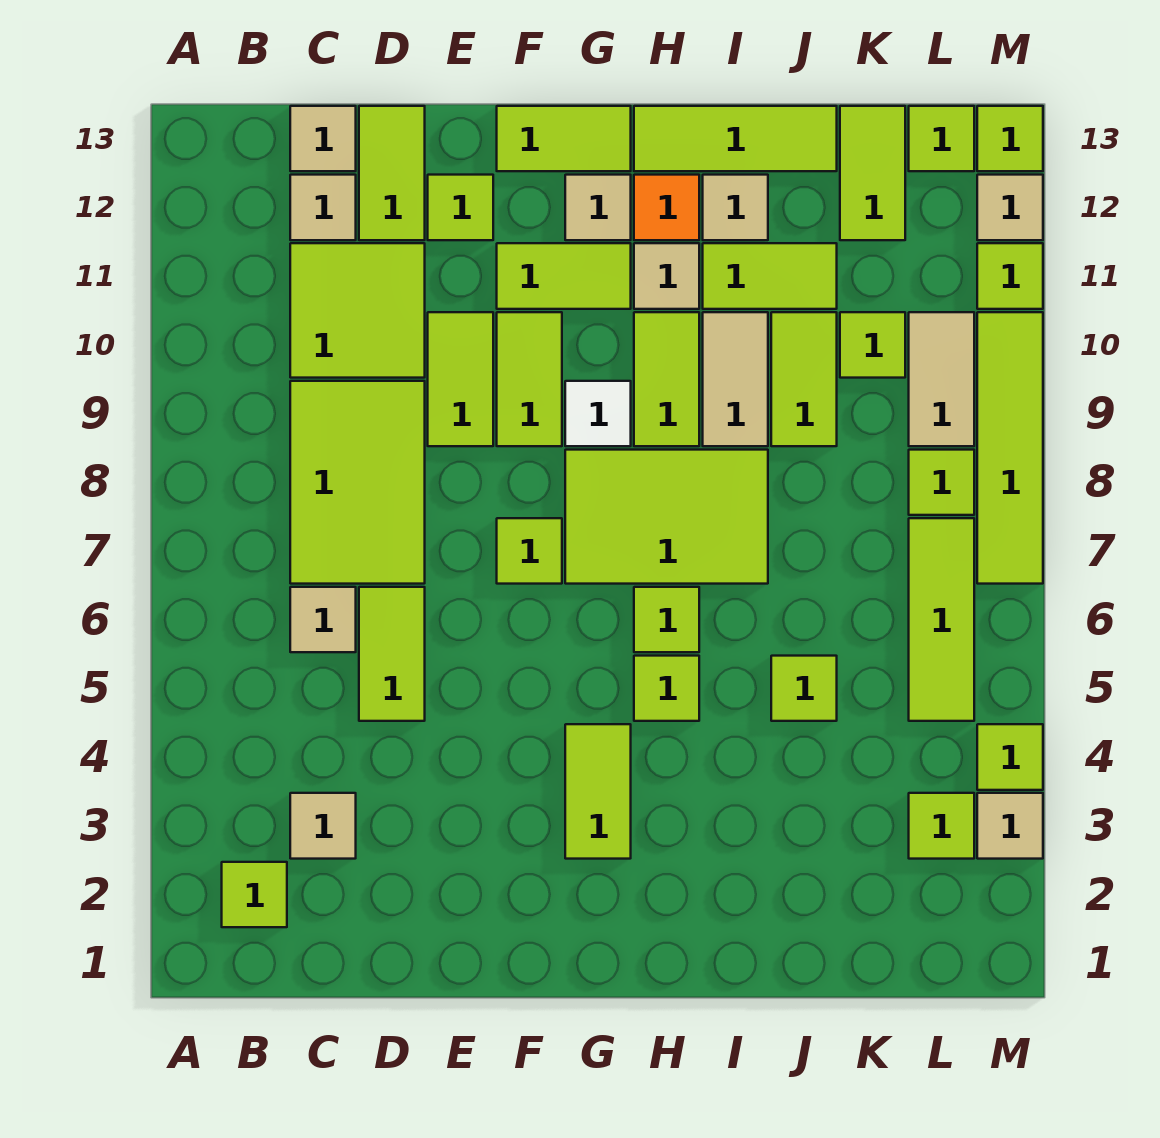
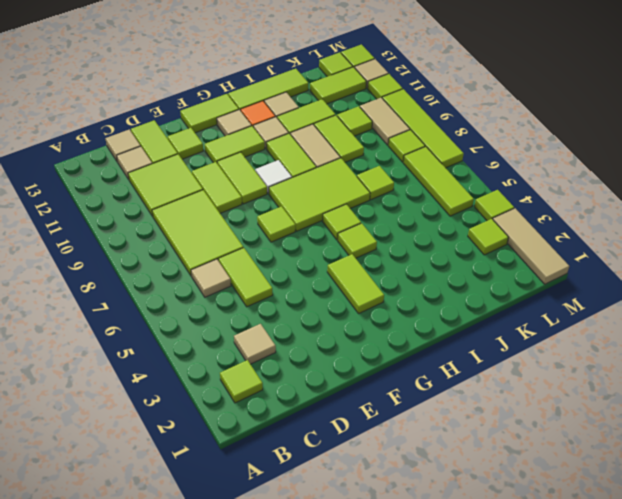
lime 1x1 tile [771,656,837,721] -> lime 1x1 tile moved to [357,166,394,200]
lime 1x2 tile [840,106,905,240] -> lime 1x2 tile turned to [310,67,366,104]
tan 1x1 tile [977,793,1043,859] -> tan 1x3 tile [493,208,569,284]

